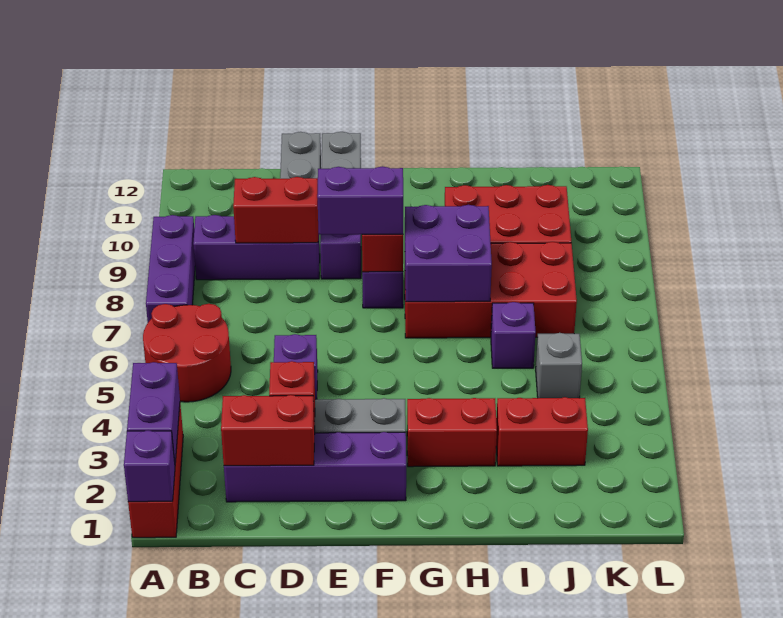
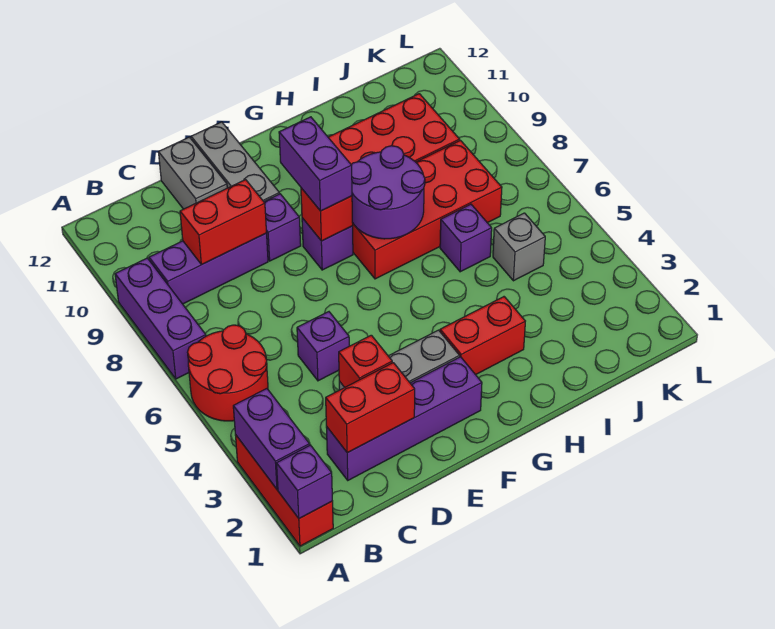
purple 1x2 brick [317,166,403,235] -> purple 1x2 brick turned to [279,117,352,211]
purple 2x2 brick [405,205,492,302] -> purple 2x2 round brick [351,146,425,239]
red 1x2 brick [496,397,588,466] -> none

